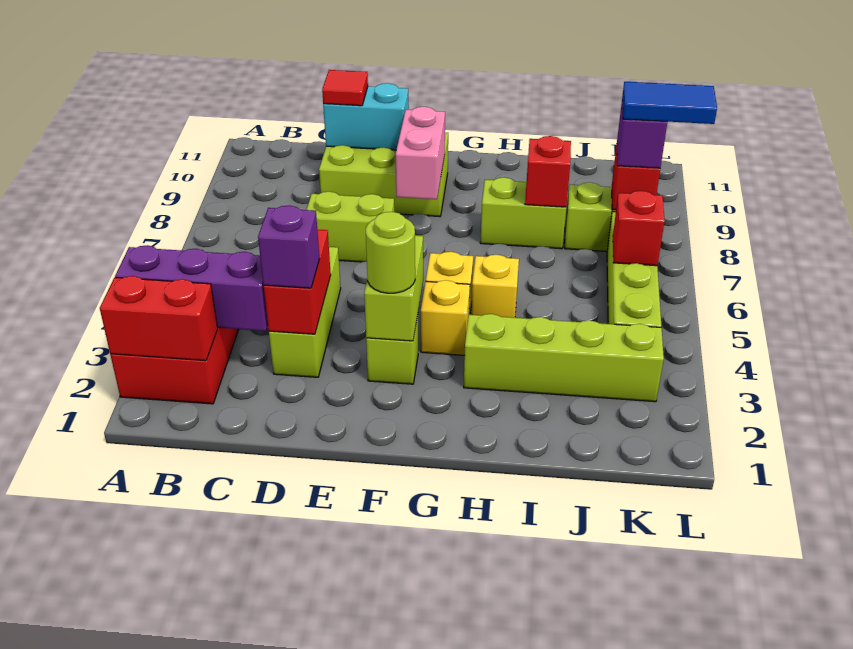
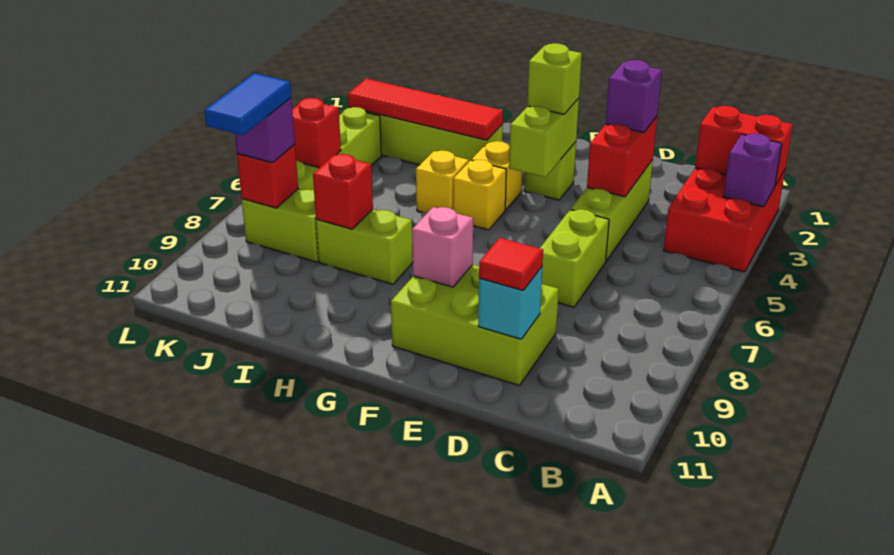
purple 1x3 brick [115,245,268,331] -> purple 1x1 brick [723,133,782,207]
lime 1x2 brick [306,192,394,262] -> lime 1x2 brick turned to [540,209,609,307]
cyan 1x2 brick [323,83,409,150] -> cyan 1x1 brick [478,267,542,339]
lime 1x1 round brick [366,212,415,293] -> lime 1x1 brick [527,43,582,114]
pink 1x2 brick [396,107,445,199] -> pink 1x1 brick [412,207,473,287]
none -> red 1x4 tile [348,79,503,140]
blue 1x2 tile [622,82,717,124] -> blue 1x2 tile turned to [204,73,291,135]

